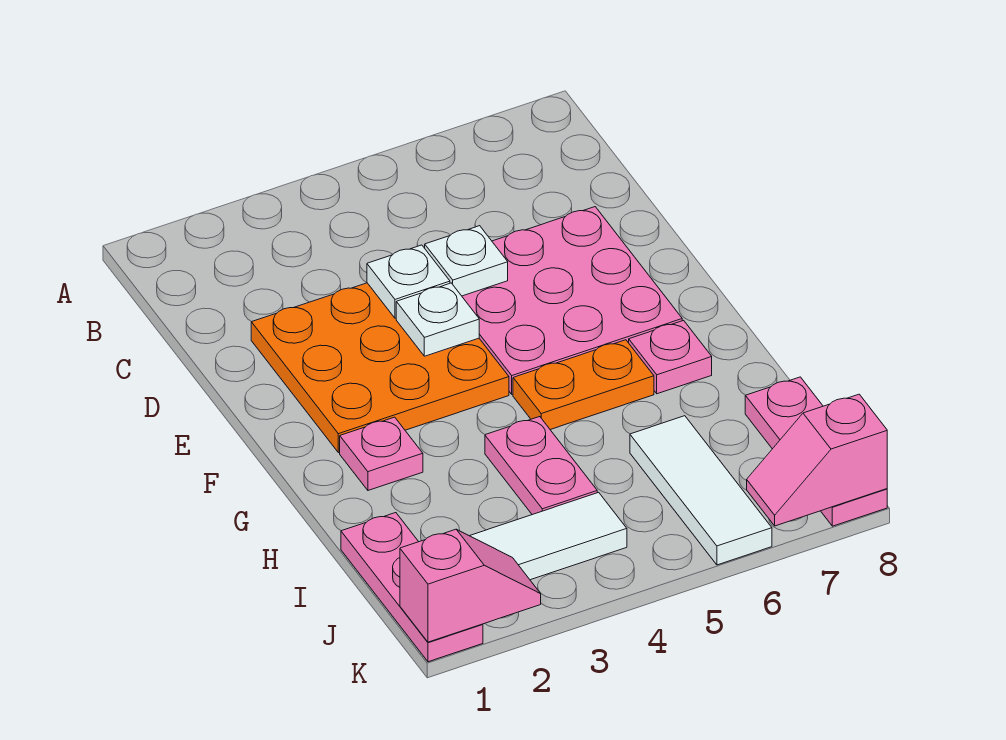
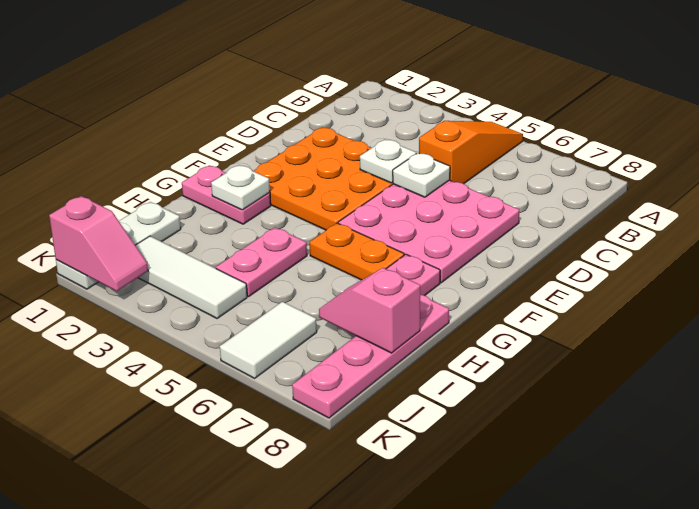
none -> orange 1x3 slope [419,121,523,184]
white 1x1 plate [396,283,479,356] -> white 1x1 plate moved to [211,165,270,210]
pink 1x1 plate [340,417,423,490] -> pink 1x2 plate [182,165,271,224]
pink 1x3 plate [341,513,483,662] -> white 1x3 plate [56,202,181,289]
white 1x3 tile [630,416,772,565] -> white 1x2 tile [220,302,317,378]
pink 1x3 plate [745,377,887,526] -> pink 1x4 plate [292,295,449,418]
pink 1x2 slope [747,394,887,526] -> pink 1x2 slope moved to [319,268,420,353]

